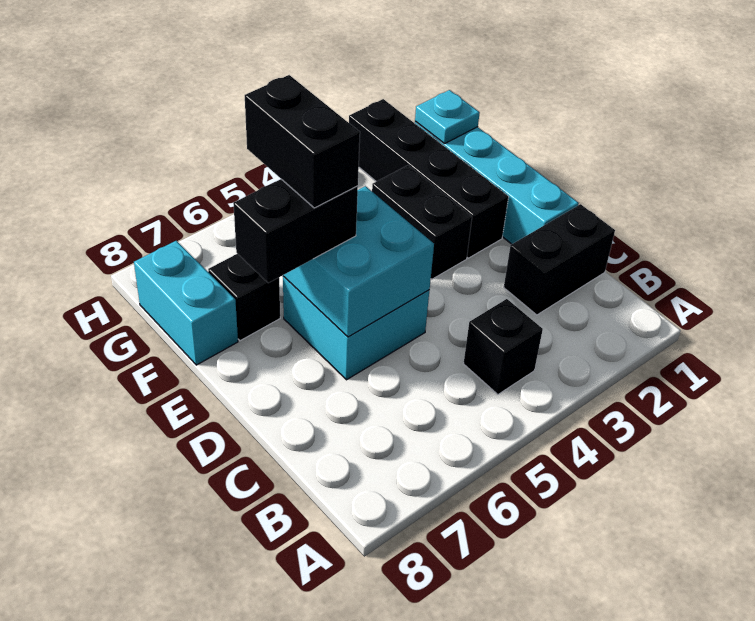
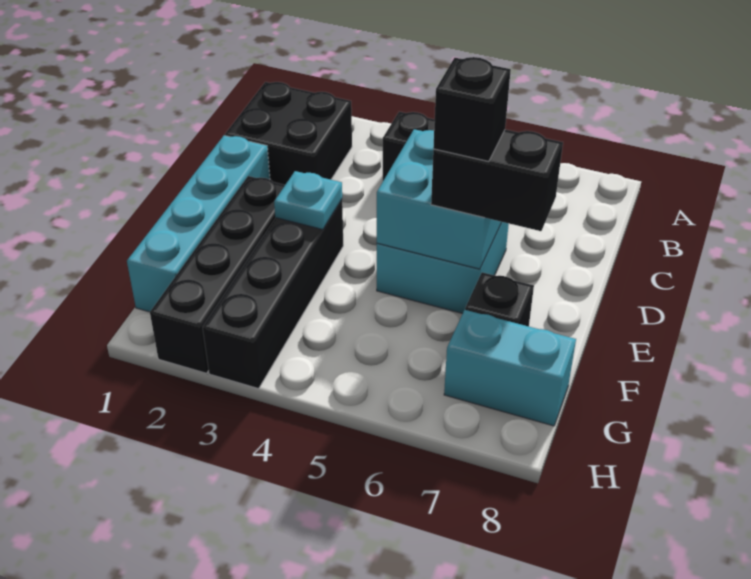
black 1x2 brick [504,204,615,315] -> black 2x2 brick [225,82,352,185]
black 1x2 brick [372,165,472,279] -> black 1x4 brick [203,200,343,389]
black 1x2 brick [245,75,360,208] -> black 1x1 brick [433,57,511,162]
cyan 1x2 brick [134,241,238,365] -> cyan 1x2 brick turned to [444,310,576,426]
cyan 1x1 plate [415,90,480,144] -> cyan 1x1 plate moved to [274,171,342,230]

